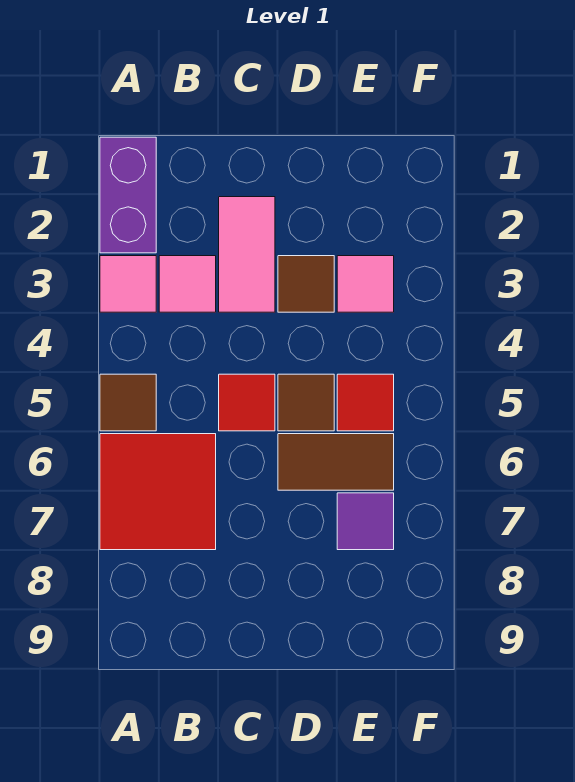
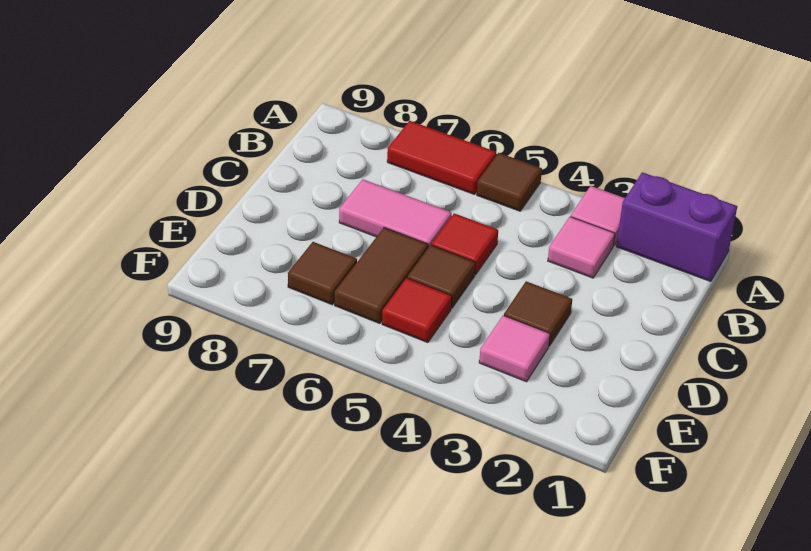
red 2x2 tile [100,434,216,550] -> red 1x2 tile [387,121,496,194]
pink 1x2 tile [219,197,275,312] -> pink 1x2 tile moved to [339,179,452,248]
purple 1x1 tile [337,493,394,550] -> brown 1x1 tile [288,242,357,305]

